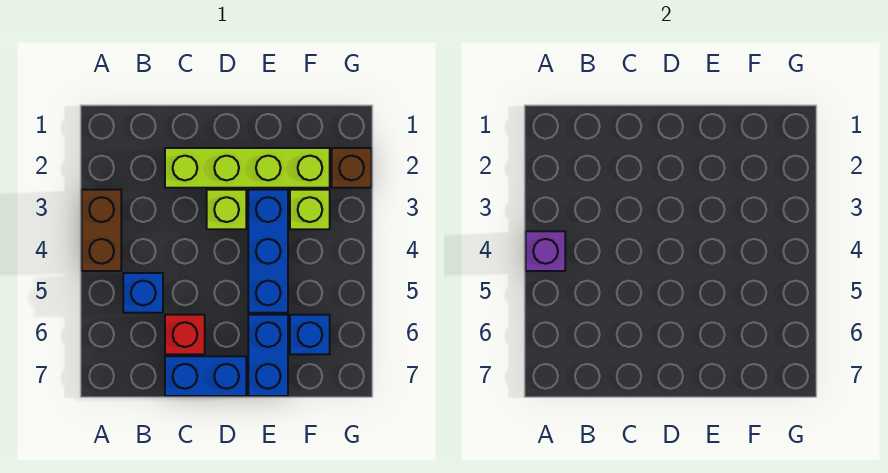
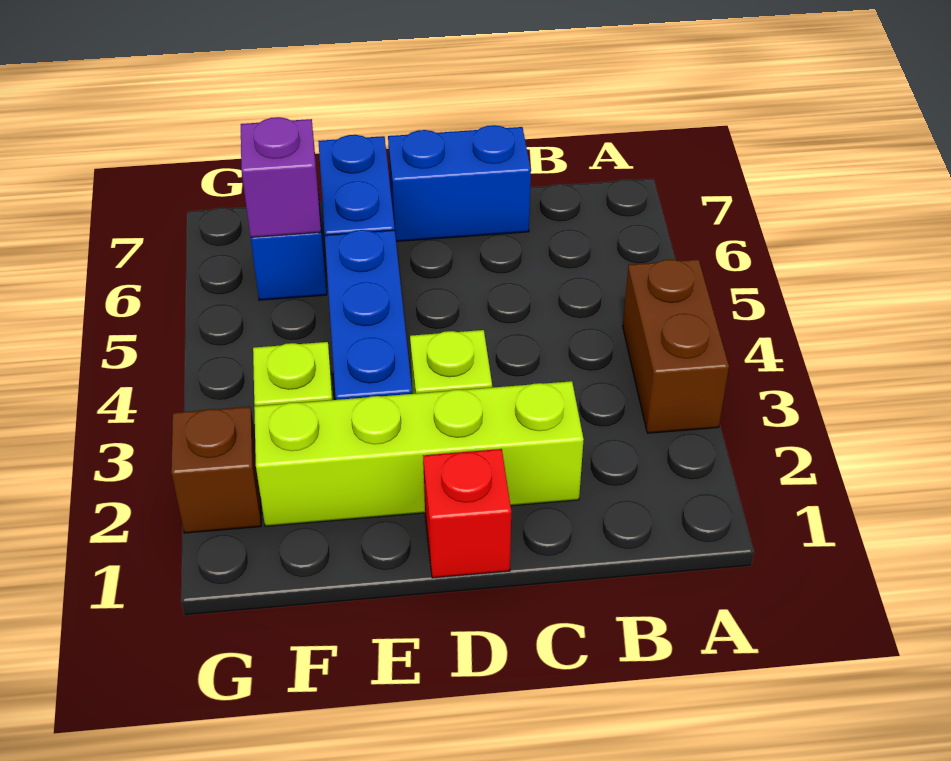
purple 1x1 brick [526,231,565,271] -> purple 1x1 brick moved to [241,117,321,237]
blue 1x1 brick [123,273,163,313] -> none
red 1x1 brick [165,315,205,354] -> red 1x1 brick moved to [423,449,511,578]

